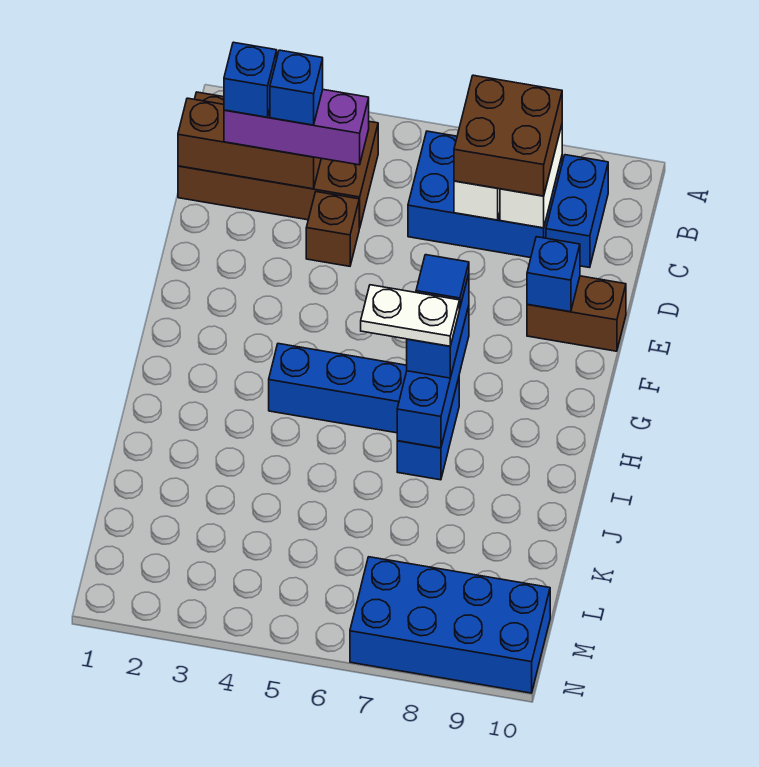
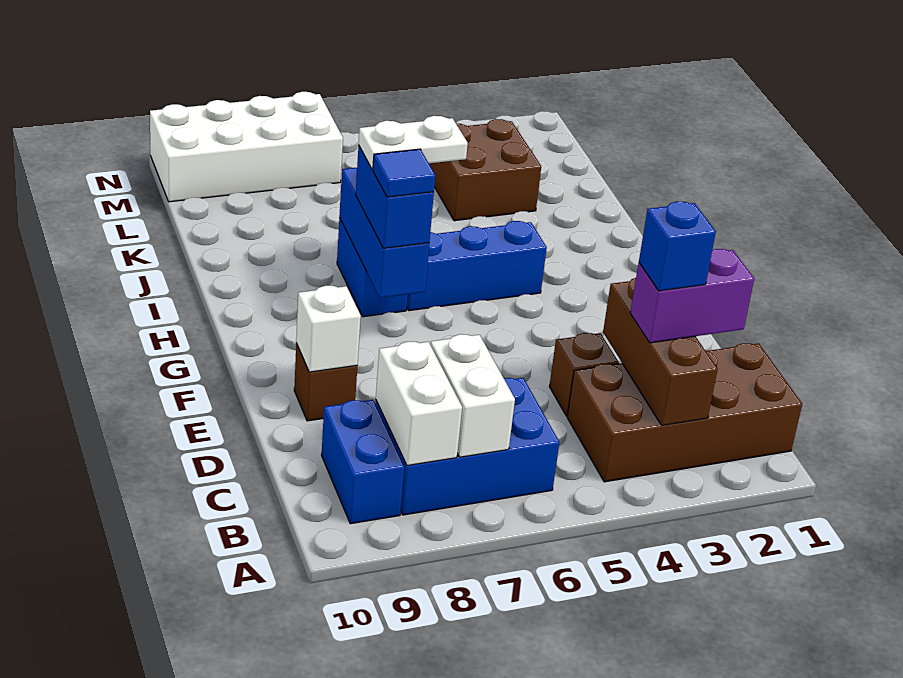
brown 2x2 brick [454,75,562,196] -> brown 2x2 brick moved to [429,119,541,221]
brown 1x3 brick [178,98,321,189] -> brown 1x3 brick turned to [603,278,718,425]
purple 1x3 brick [224,90,369,165] -> purple 1x2 brick [630,249,754,343]
blue 1x1 brick [224,42,277,117] -> none
brown 1x2 brick [527,276,626,351] -> brown 1x1 brick [294,344,357,421]
blue 1x1 brick [527,237,580,312] -> white 1x1 brick [296,286,361,372]
blue 2x4 brick [350,557,550,693] -> white 2x4 brick [150,92,343,202]

